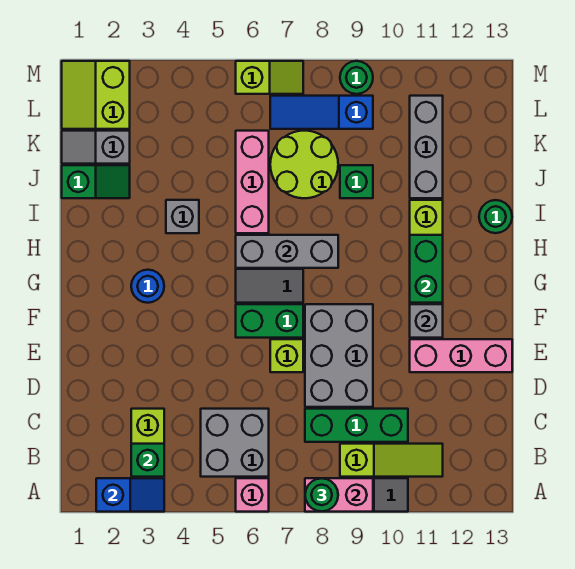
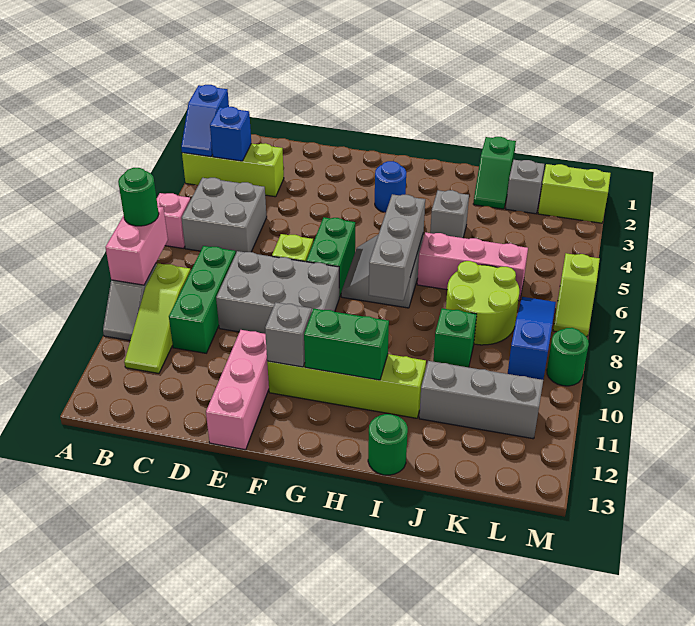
green 1x1 brick [131,444,164,477] -> blue 1x1 brick [210,107,251,161]

